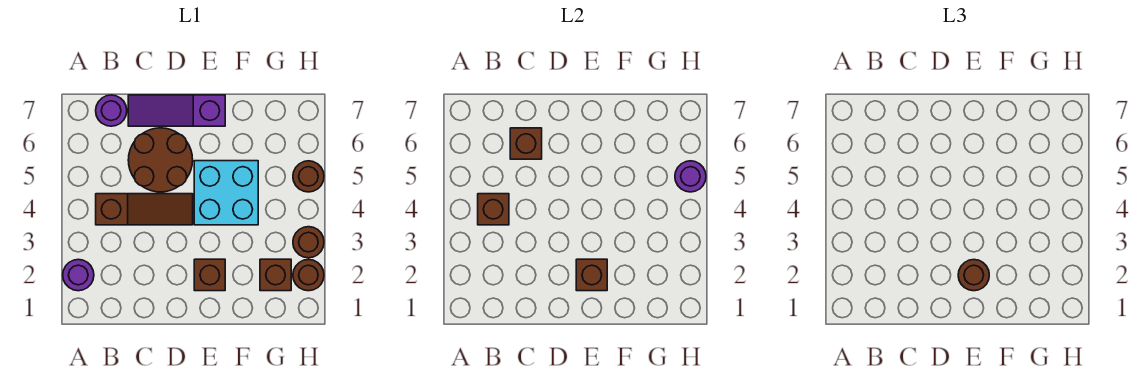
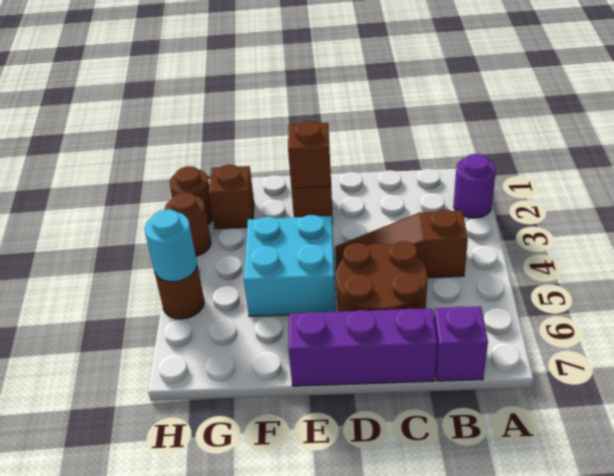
brown 1x1 brick [478,194,509,225] -> none
purple 1x1 round brick [96,95,127,126] -> purple 1x1 brick [434,306,488,381]
brown 1x1 brick [510,128,542,159] -> none
purple 1x3 slope [128,95,225,126] -> purple 1x3 brick [288,308,437,386]
brown 1x1 round brick [958,260,989,291] -> none
purple 1x1 round brick [675,161,706,192] -> cyan 1x1 round brick [145,209,197,282]

